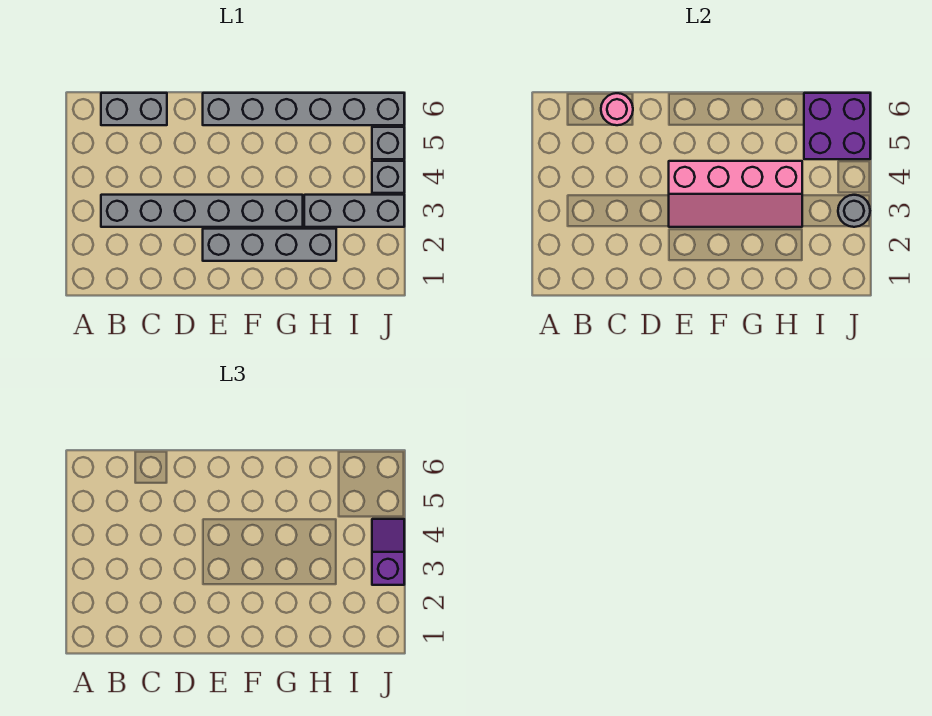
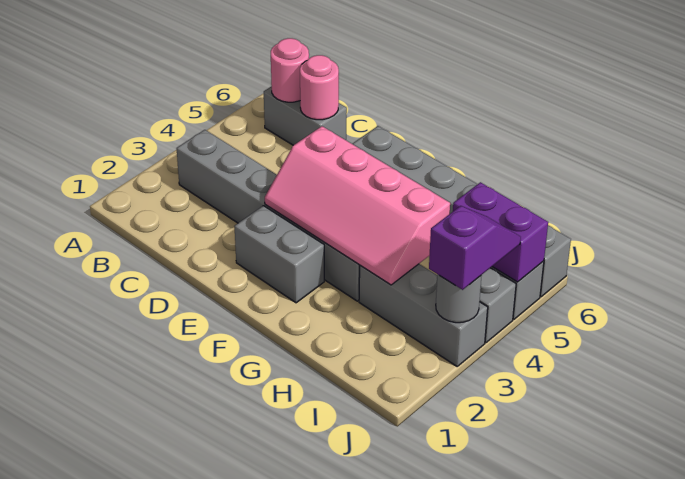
none -> pink 1x1 round brick [271,38,309,102]
grey 1x4 brick [203,229,336,261] -> grey 1x2 brick [234,206,324,303]
purple 2x2 brick [804,93,870,159] -> purple 1x2 brick [453,182,548,282]

